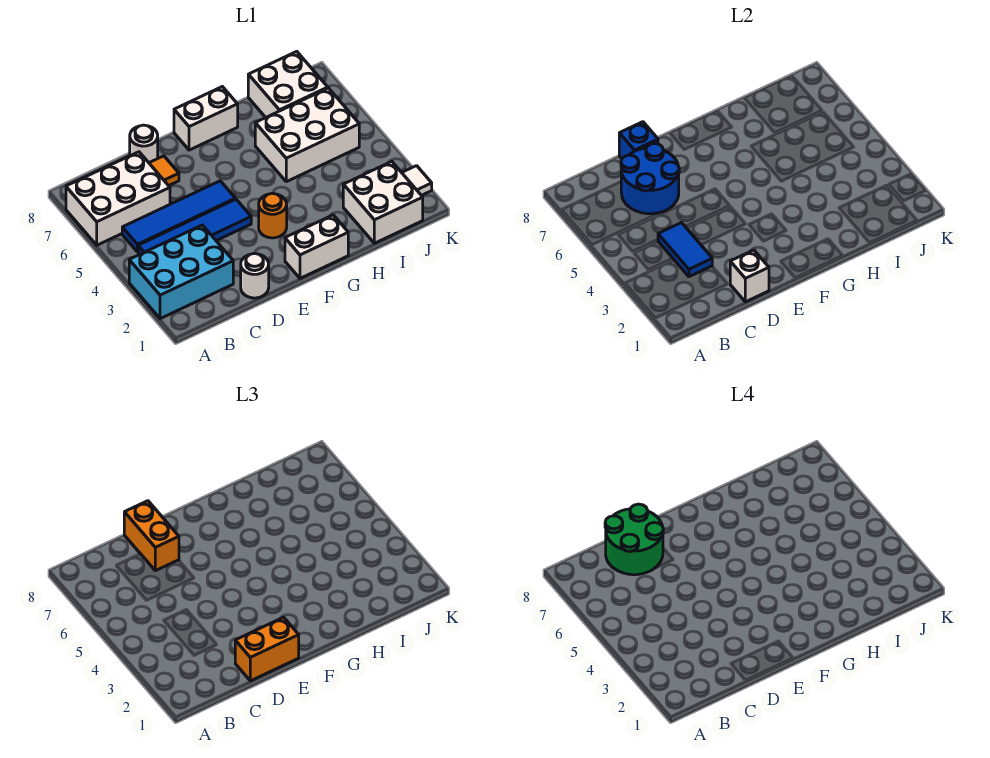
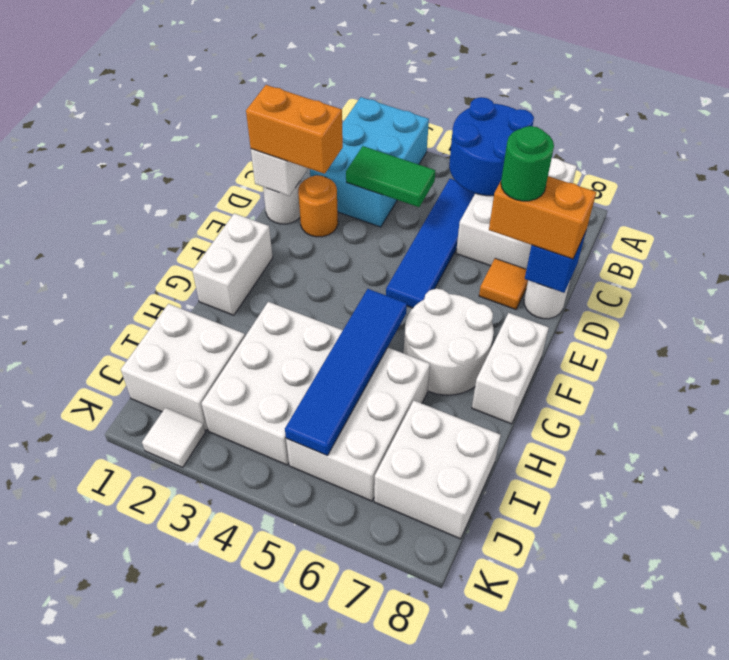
blue 1x4 tile [138,199,251,254] -> blue 1x4 tile moved to [285,289,407,456]
blue 1x2 tile [658,223,712,277] -> green 1x2 tile [346,146,435,207]
blue 2x2 round brick [621,144,679,214] -> blue 2x2 round brick moved to [449,97,534,196]
green 2x2 round brick [605,504,663,575] -> green 1x1 round brick [501,126,554,201]
orange 1x2 brick [235,617,299,681] -> orange 1x2 brick turned to [246,85,343,174]
orange 1x1 round brick [259,193,287,238] -> orange 1x1 round brick moved to [298,175,338,237]
none -> white 2x2 round brick [404,289,494,395]
none -> white 2x3 brick [202,302,343,465]

